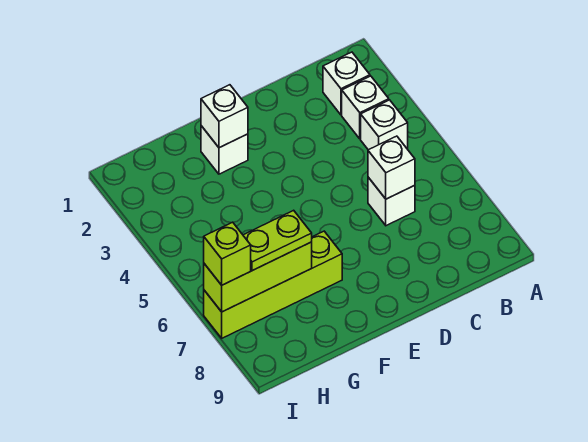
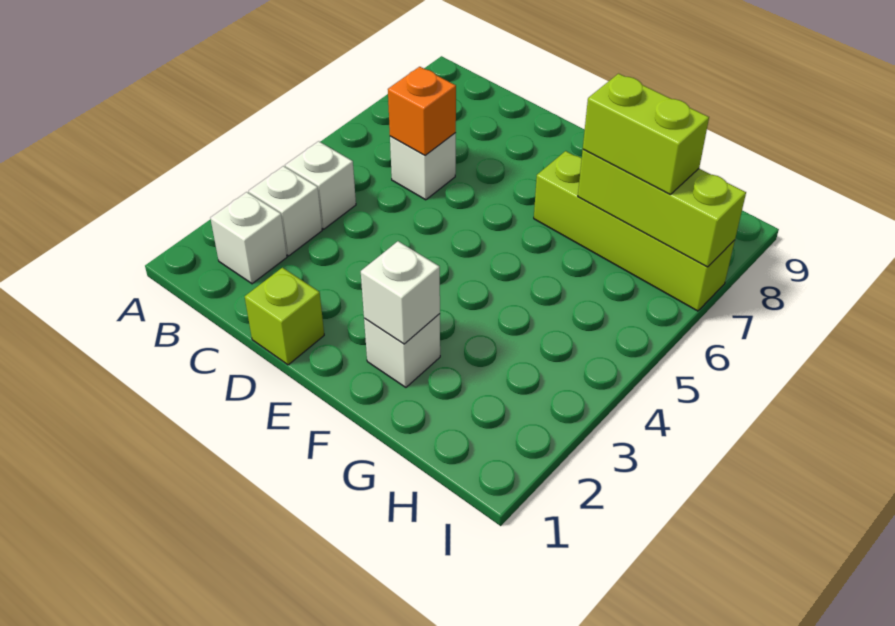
white 1x1 brick [368,136,415,199] -> orange 1x1 brick [388,67,456,155]
lime 1x2 plate [243,210,312,271] -> lime 1x2 brick [583,74,709,195]
lime 1x1 brick [204,222,251,285] -> lime 1x1 brick moved to [245,268,324,365]

